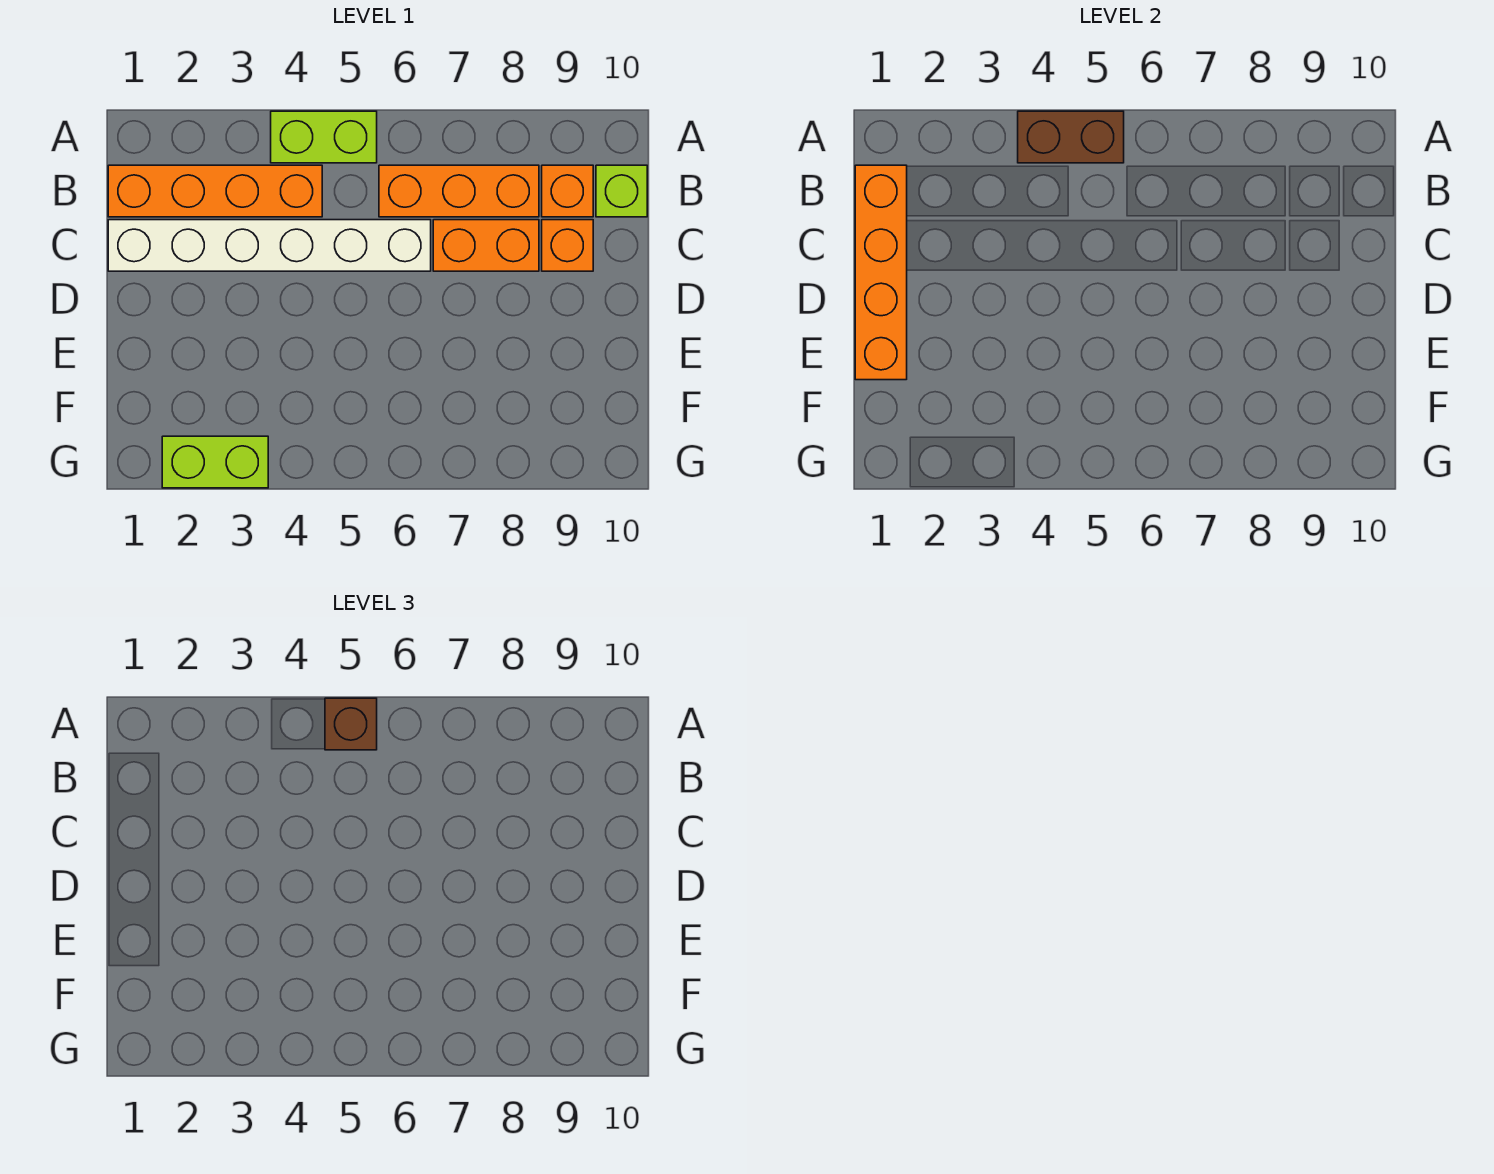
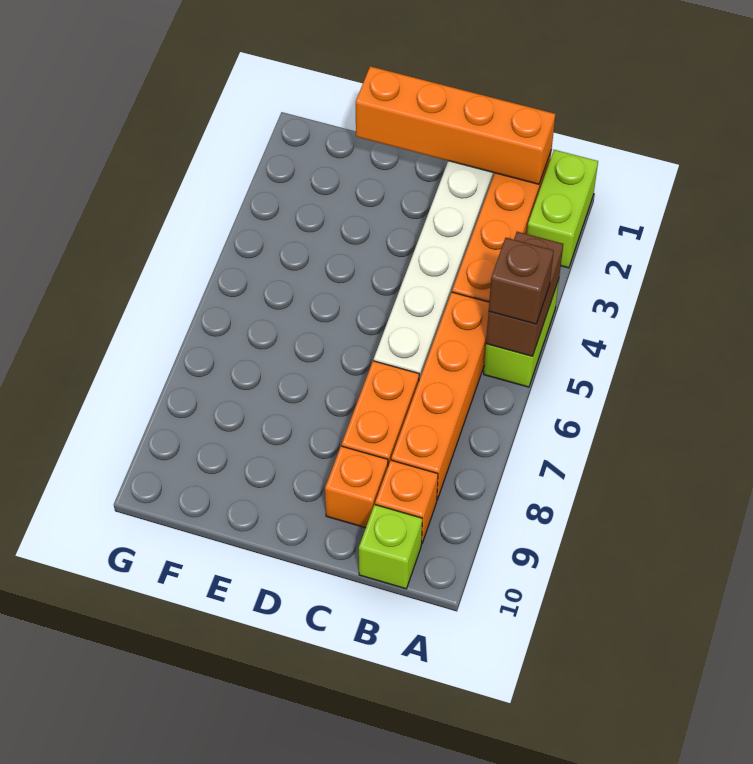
orange 1x3 brick [379,165,539,217] -> orange 1x4 brick [391,292,489,500]
lime 1x2 brick [162,436,268,488] -> lime 1x2 brick moved to [527,150,598,268]

